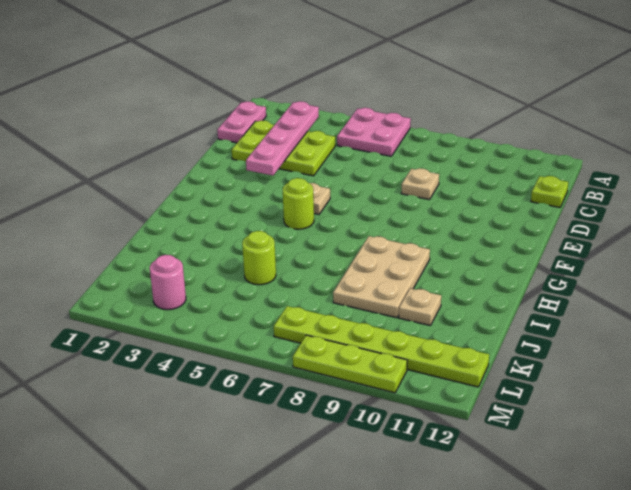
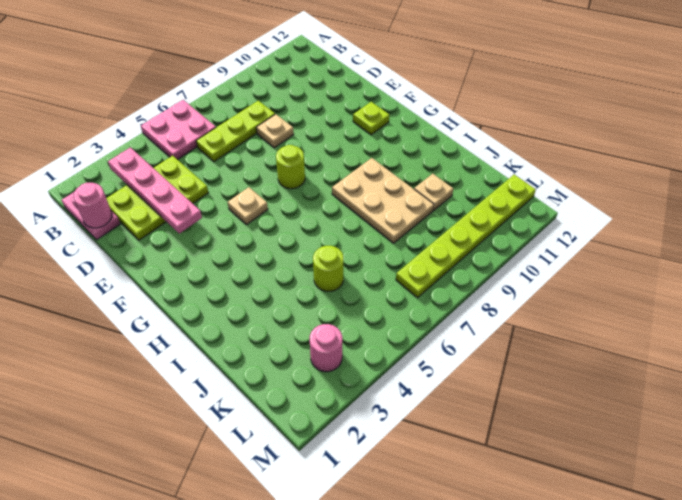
none -> pink 1x1 round brick [73,183,112,228]
lime 1x1 plate [531,176,568,207] -> lime 1x1 plate moved to [353,102,389,135]
lime 1x1 round brick [283,178,314,229] -> lime 1x1 round brick moved to [276,145,305,189]
lime 1x3 plate [293,335,407,393] -> lime 1x3 plate moved to [196,101,275,162]

